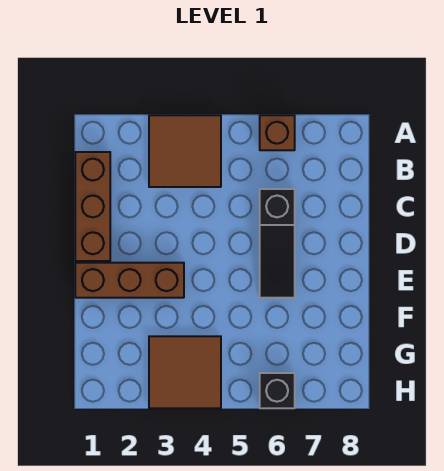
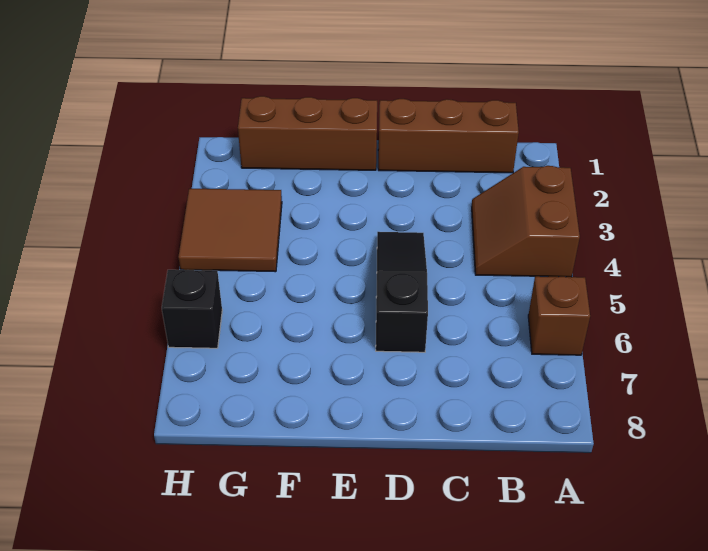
brown 2x2 tile [149,115,221,187] -> brown 2x2 slope [472,166,580,277]
black 1x3 slope [260,189,295,298] -> black 1x3 slope turned to [376,232,428,352]
brown 1x3 brick [75,263,184,298] -> brown 1x3 brick turned to [238,96,377,170]

